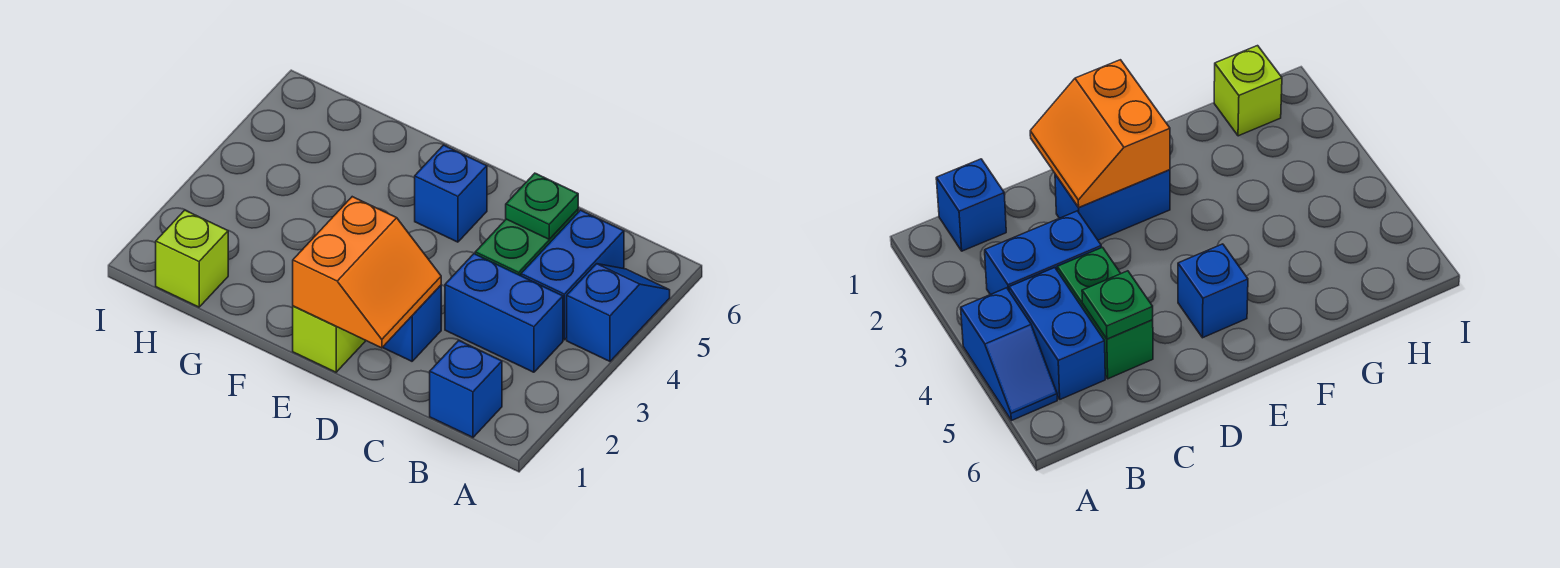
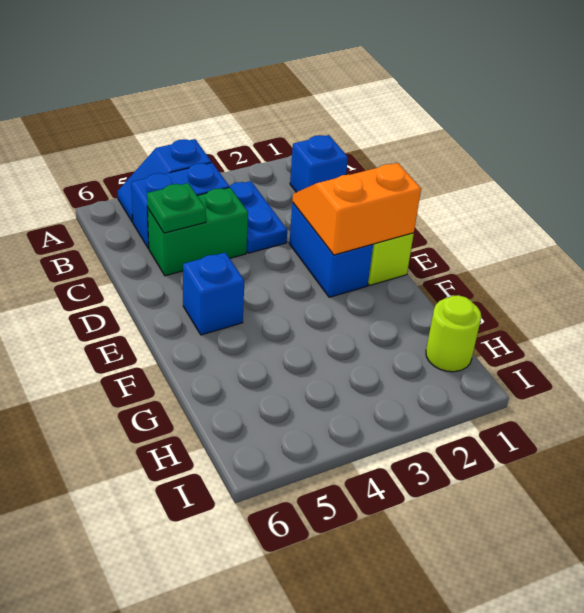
blue 1x2 brick [445,254,563,372] -> blue 1x2 plate [229,181,287,253]
lime 1x1 brick [156,210,228,307] -> lime 1x1 round brick [426,295,481,372]

